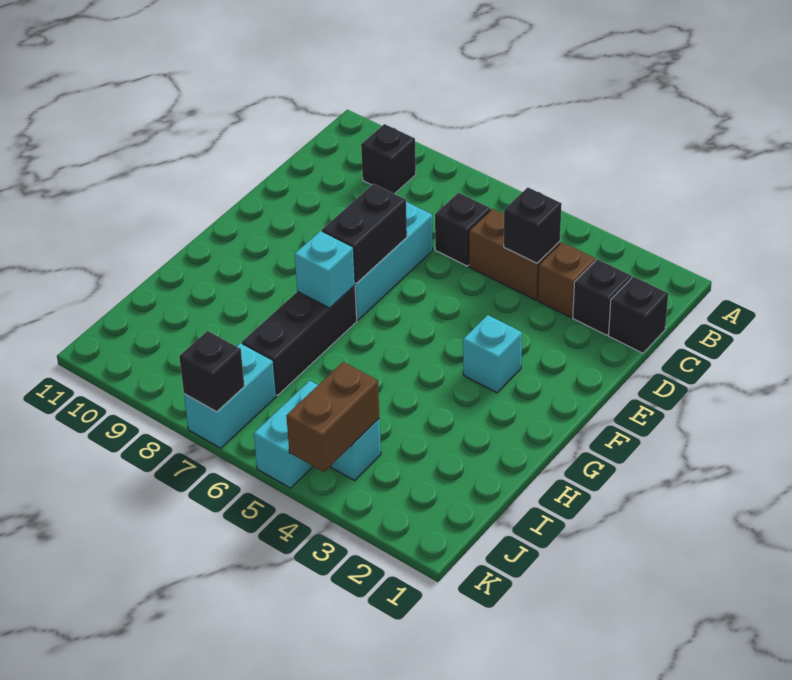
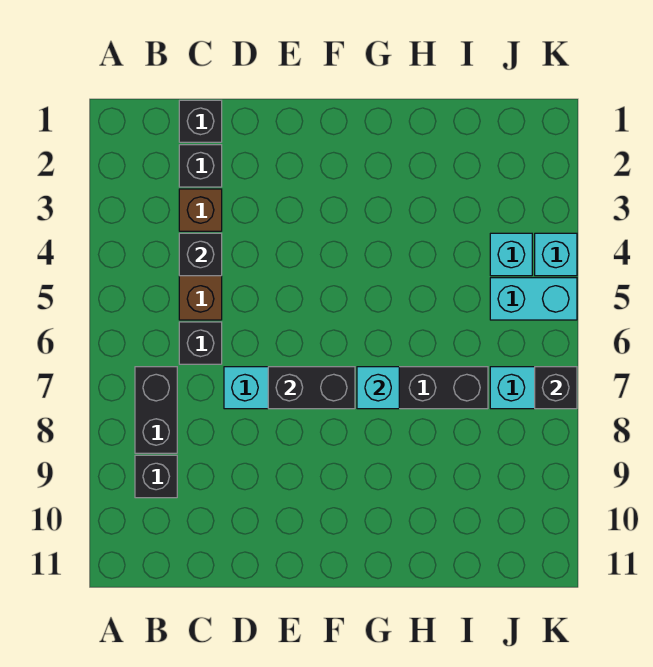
none -> black 1x2 brick [135,367,177,453]
cyan 1x1 brick [463,315,522,393] -> cyan 1x1 brick moved to [535,233,577,276]
brown 1x2 brick [286,362,379,472] -> none

